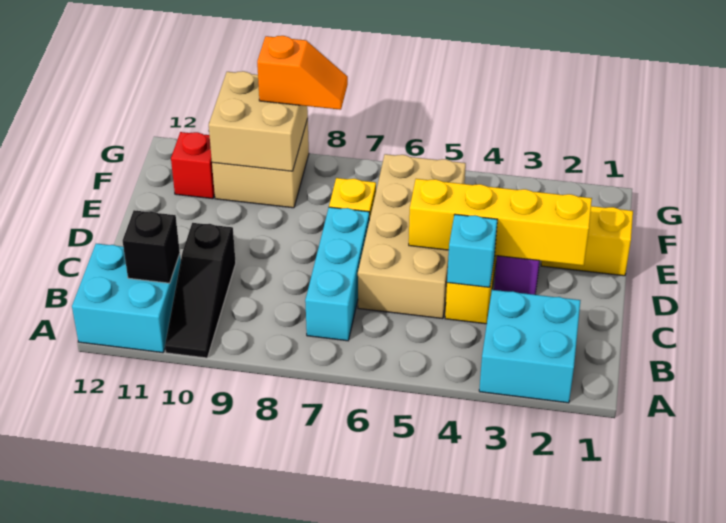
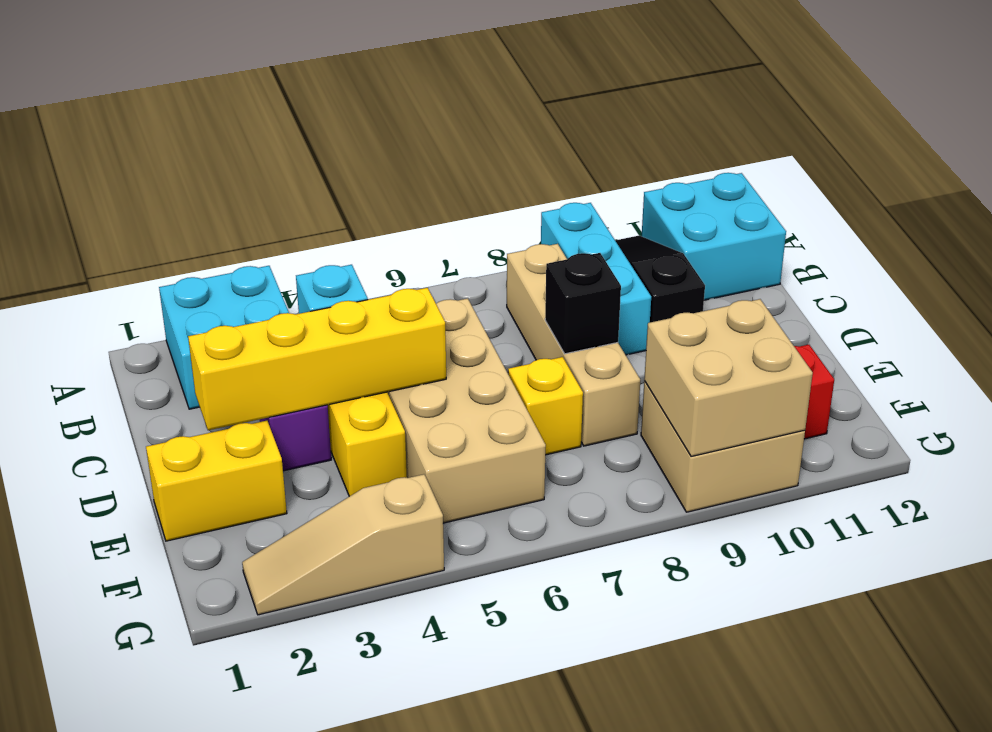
cyan 1x3 brick [305,207,369,341] -> cyan 1x3 brick moved to [541,203,651,355]
none -> tan 1x4 brick [507,244,640,446]
black 1x1 brick [123,210,180,283] -> black 1x1 brick moved to [545,253,621,354]
none -> tan 1x3 slope [242,474,444,615]
orange 1x2 slope [257,36,348,110] -> none

